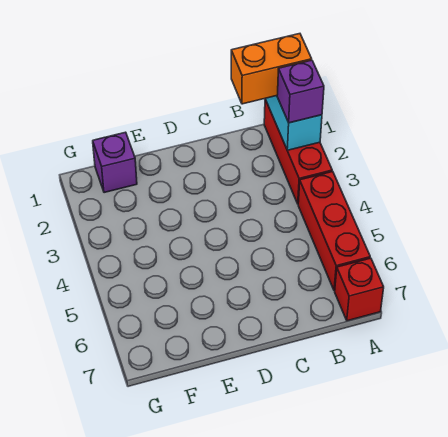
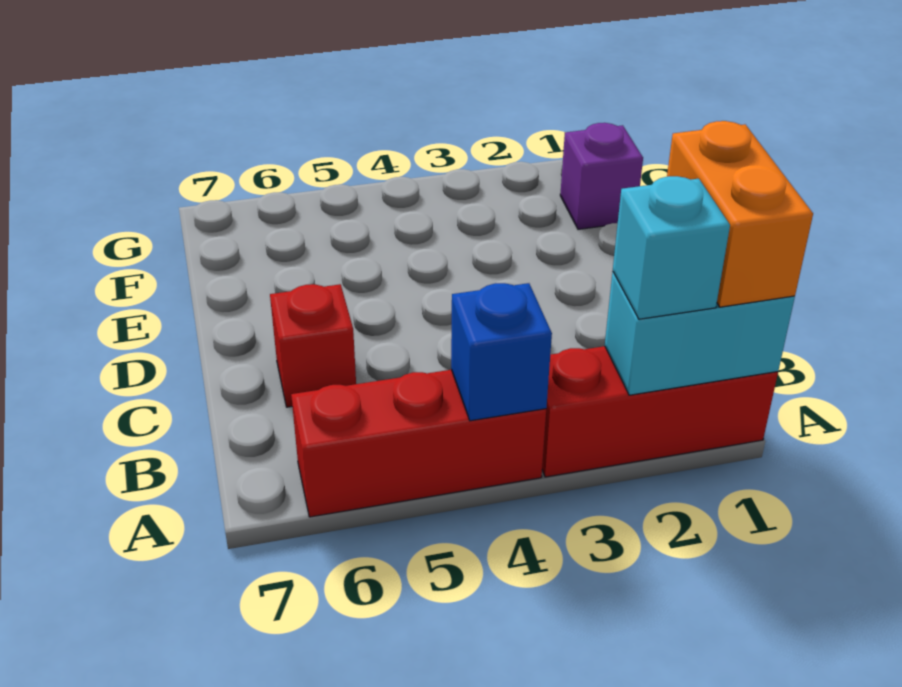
purple 1x1 brick [277,60,324,123] -> cyan 1x1 brick [613,176,730,319]
none -> blue 1x1 brick [451,283,552,421]
red 1x1 brick [335,258,384,321] -> red 1x1 brick moved to [270,284,356,407]

